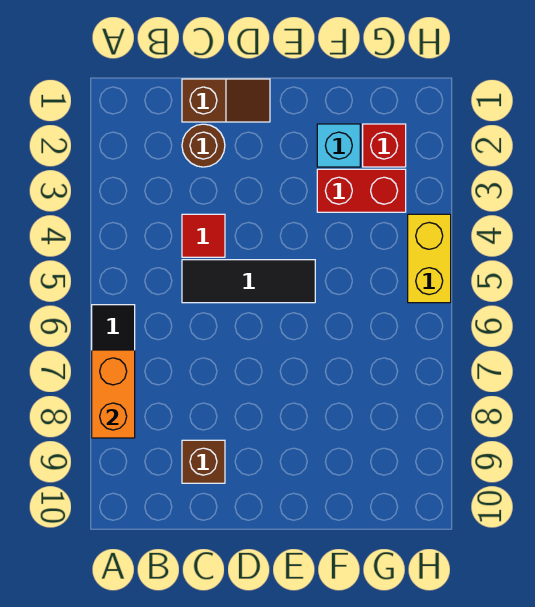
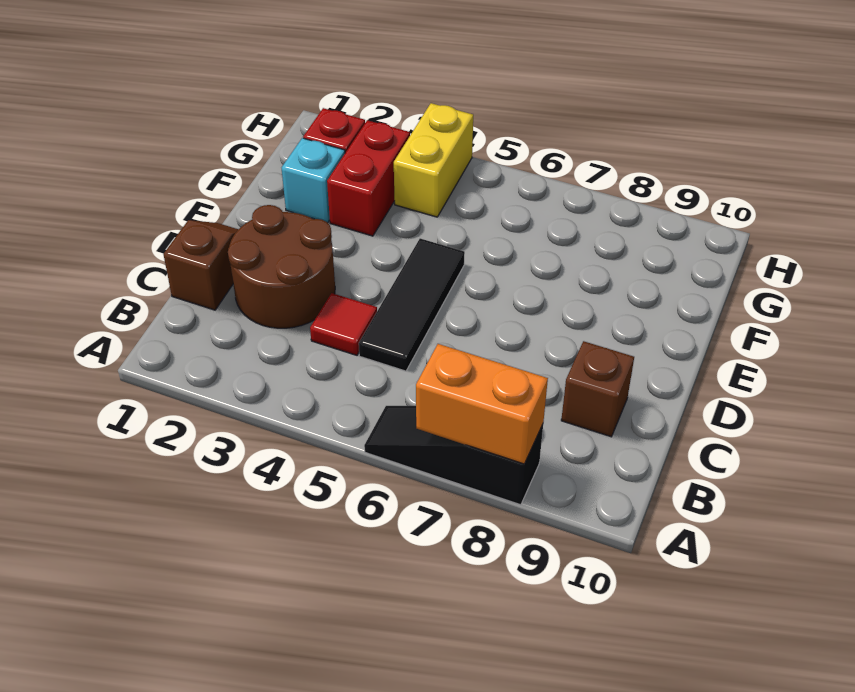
brown 1x1 round brick [182,124,225,167] -> brown 2x2 round brick [228,205,335,328]
yellow 1x2 brick [408,214,451,303] -> yellow 1x2 brick turned to [394,103,473,217]

